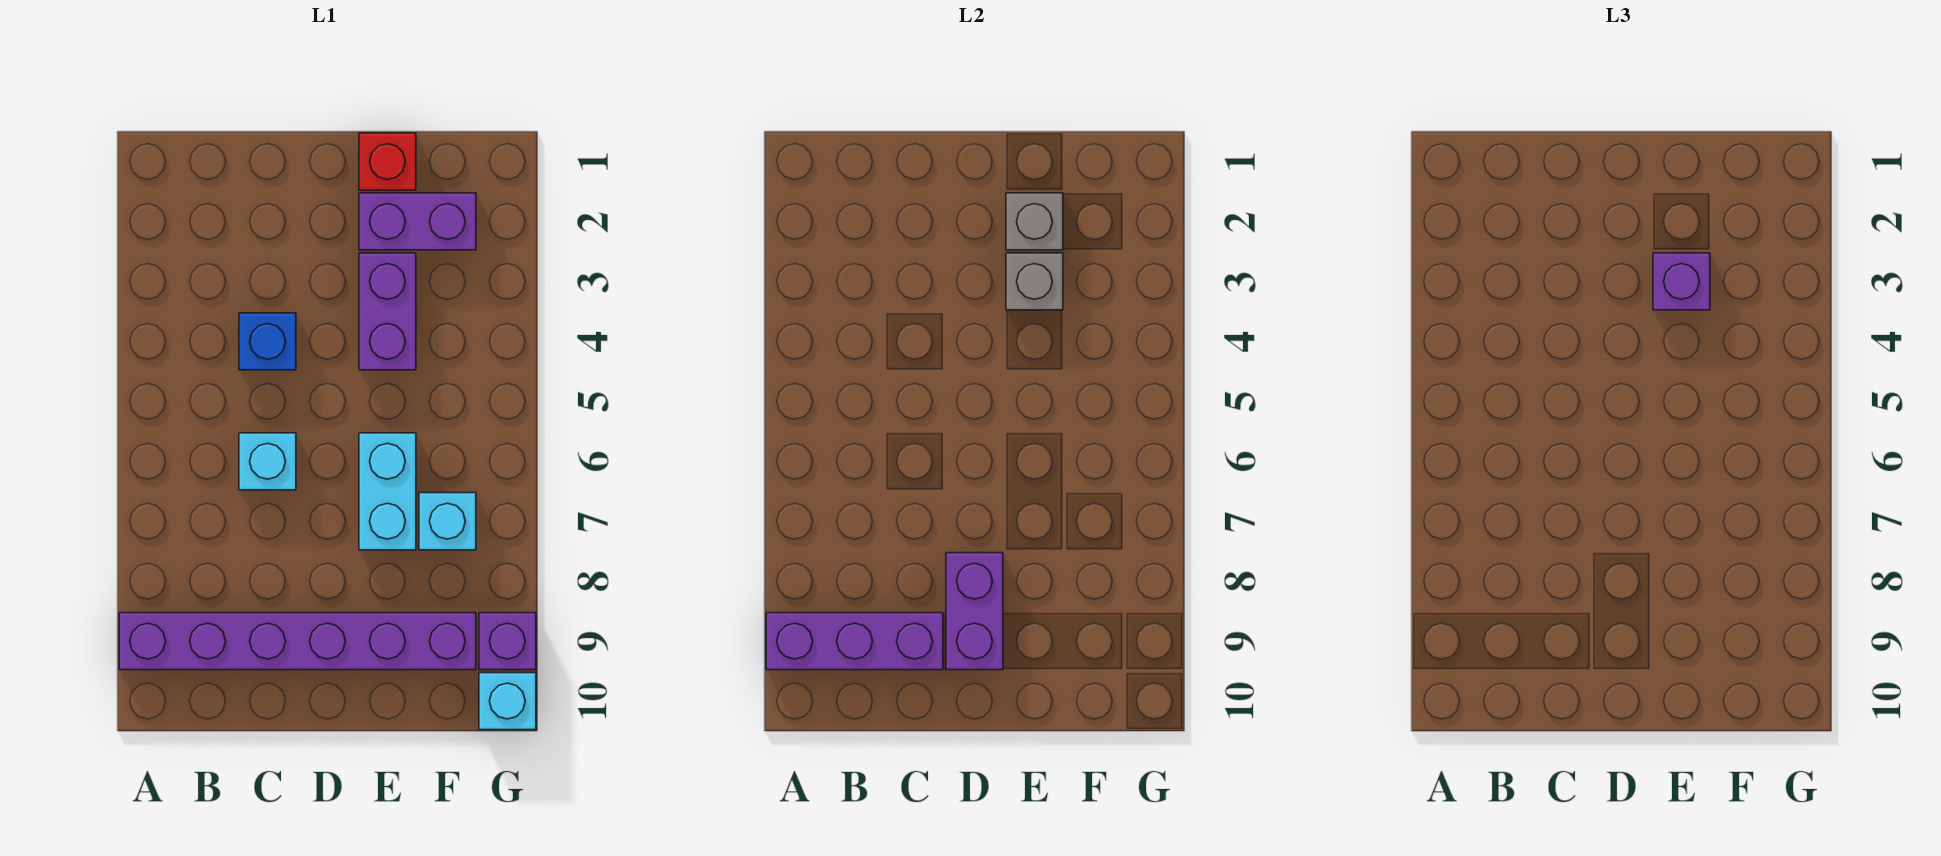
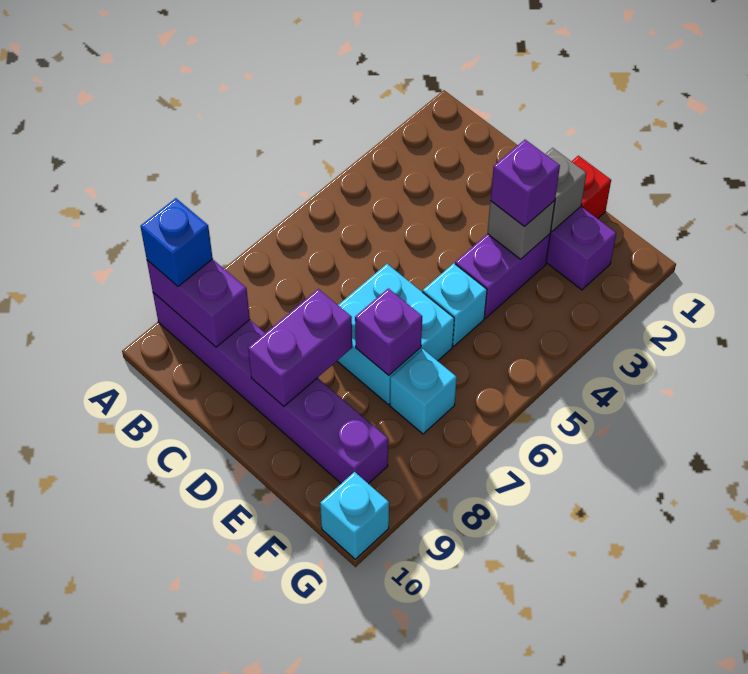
purple 1x3 brick [766,613,943,670] -> purple 1x2 brick [147,259,250,347]
blue 1x1 brick [239,313,296,370] -> blue 1x1 brick moved to [140,198,213,286]
cyan 1x1 brick [239,433,296,490] -> cyan 1x1 brick moved to [423,263,487,346]
cyan 1x2 brick [359,433,416,550] -> cyan 2x2 brick [337,264,454,405]
purple 1x1 brick [479,613,536,670] -> purple 1x1 brick moved to [355,288,422,375]

